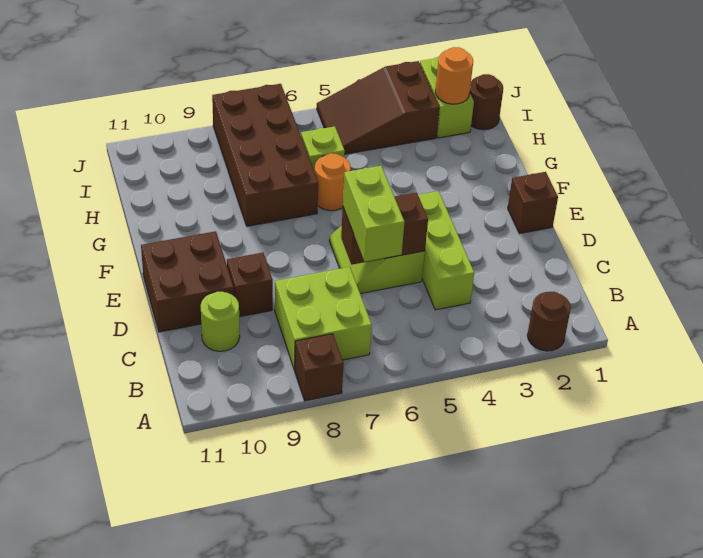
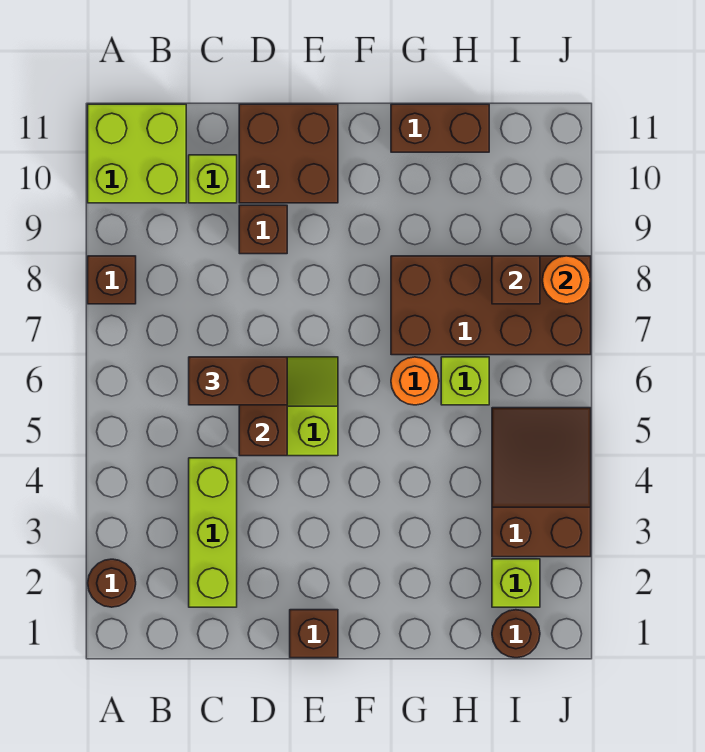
lime 2x2 brick [275,267,372,370] -> lime 2x2 brick moved to [88,104,186,203]
lime 1x3 brick [418,191,474,310] -> lime 1x3 brick turned to [189,458,237,607]
lime 1x2 brick [343,166,404,262] -> brown 1x2 brick [189,357,287,405]
lime 1x1 round brick [201,292,240,351] -> lime 1x1 brick [189,155,237,203]
none -> brown 1x2 brick [391,104,489,152]
lime 1x2 brick [420,57,474,138] -> lime 1x1 brick [492,559,540,607]
orange 1x1 round brick [435,47,473,104] -> orange 1x1 round brick moved to [543,256,591,304]
none -> brown 1x1 brick [492,256,540,304]

